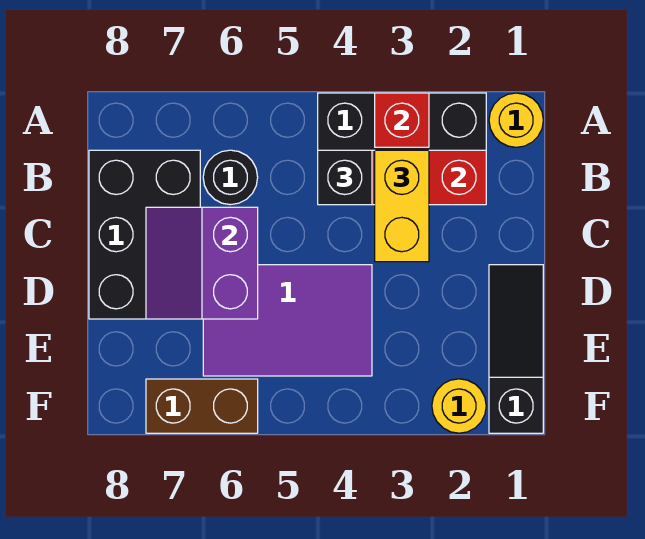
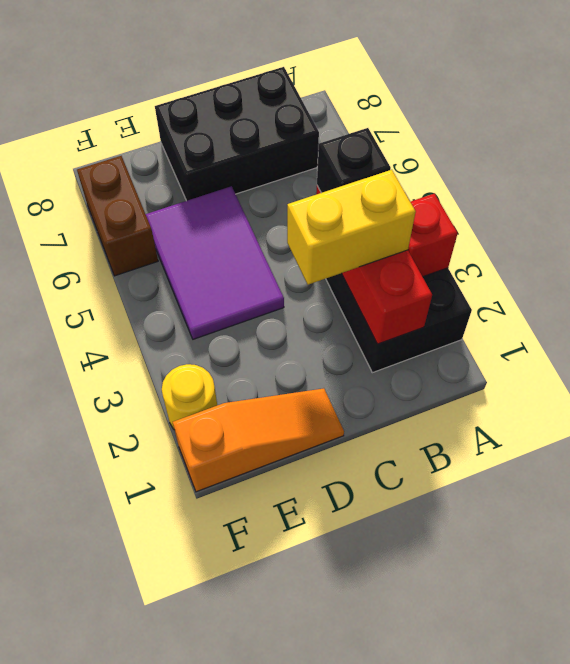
yellow 1x1 round brick [489,93,543,147] -> none
black 1x1 round brick [203,150,258,205] -> none
purple 2x2 slope [146,207,258,319] -> none
black 1x3 slope [489,265,543,433] -> orange 1x3 slope [173,388,344,492]

